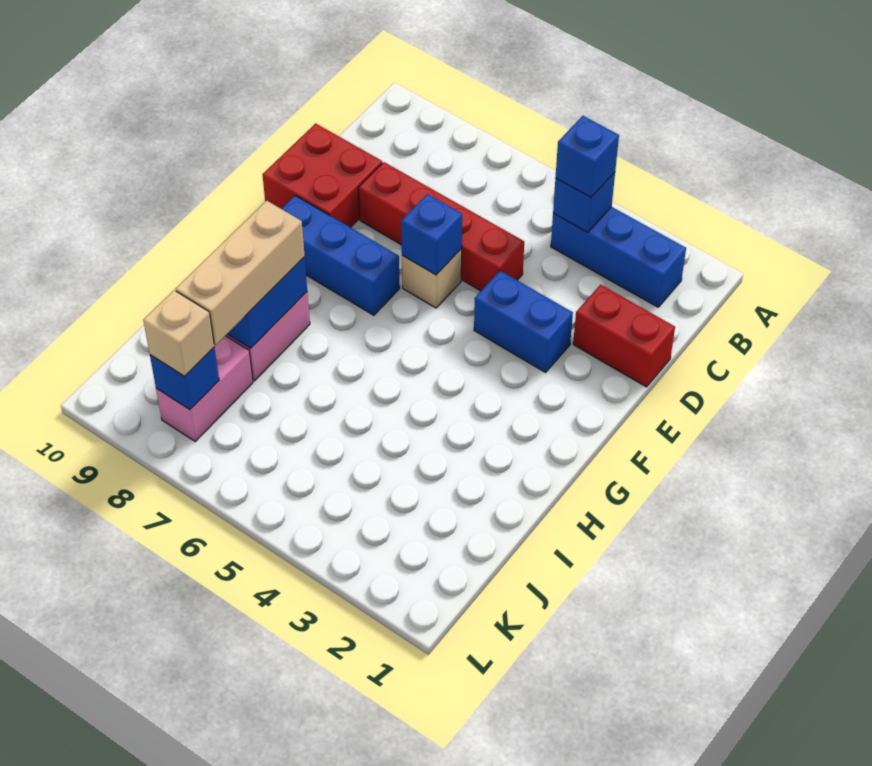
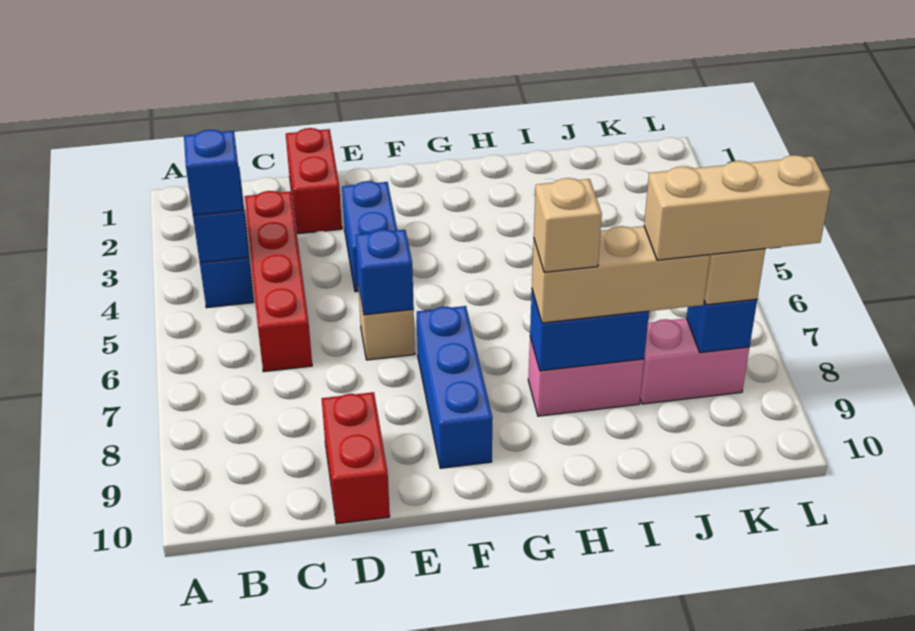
red 1x4 brick [358,162,524,291] -> red 1x4 brick moved to [245,191,312,372]
red 2x2 brick [263,123,382,228] -> red 1x2 brick [322,392,390,524]
none -> tan 1x1 brick [534,178,602,272]
none -> tan 1x3 brick [644,155,831,260]

